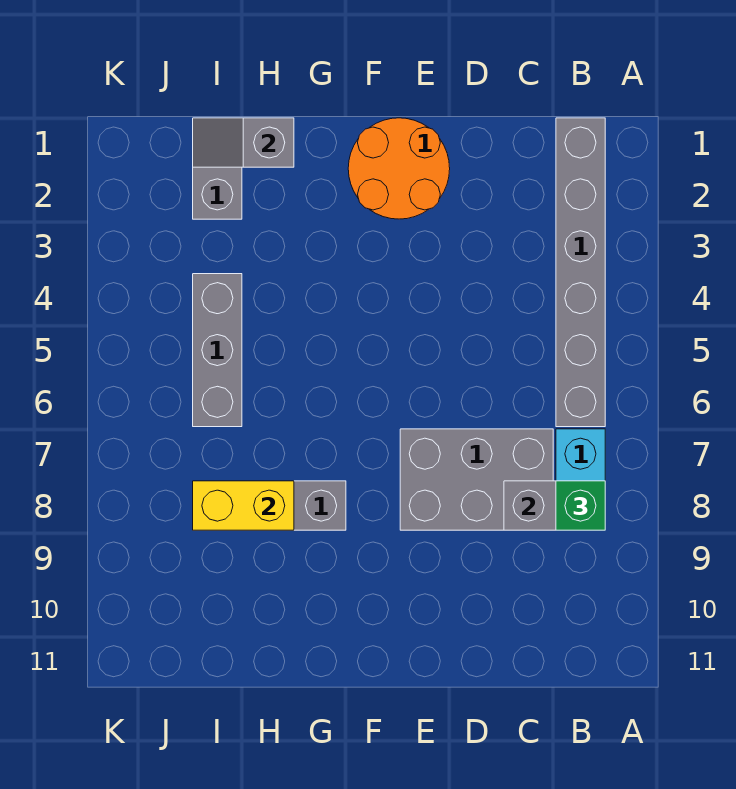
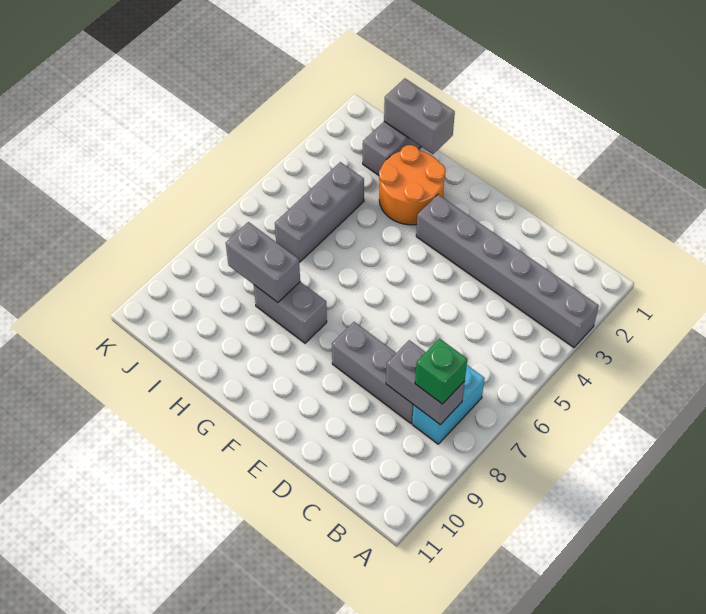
grey 1x6 brick [556,118,605,427] -> grey 1x6 brick turned to [416,195,599,347]
grey 2x3 brick [400,429,553,530] -> grey 1x3 brick [332,322,414,423]
orange 2x2 round brick [348,118,450,219] -> orange 2x2 round brick moved to [379,145,446,225]
grey 1x2 slope [193,118,294,167] -> grey 1x2 brick [384,79,455,154]
yellow 1x2 brick [193,481,294,530] -> grey 1x2 brick [226,222,300,302]

